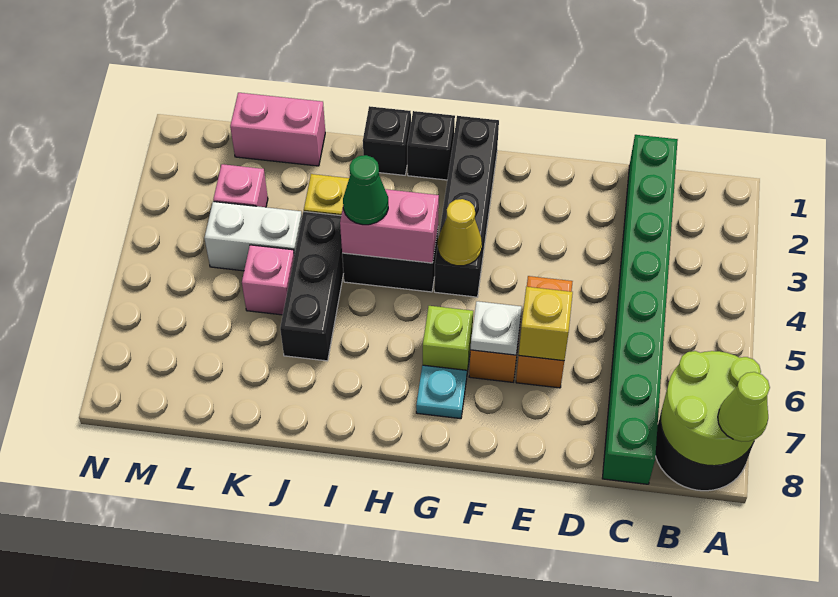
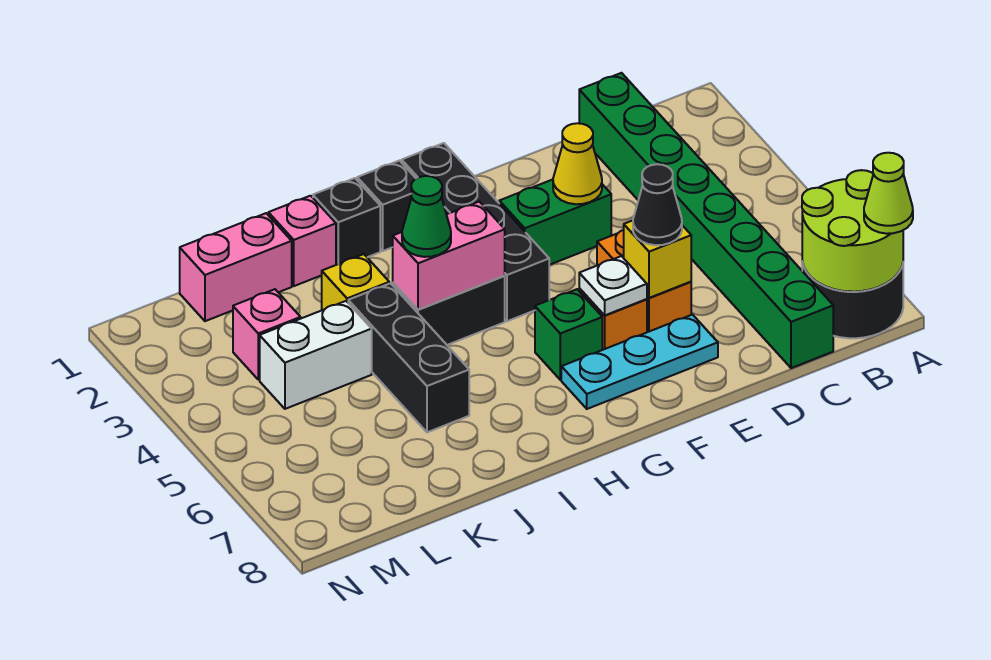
none -> green 1x2 brick [499,180,611,265]
none -> black 1x1 cone [633,164,682,245]
yellow 1x1 cone [438,199,482,266] -> yellow 1x1 cone moved to [553,123,602,204]
lime 1x1 brick [423,306,473,372] -> green 1x1 brick [535,289,602,380]
cyan 1x1 plate [416,365,467,419] -> cyan 1x3 plate [561,315,718,409]
pink 1x1 brick [242,245,294,315] -> pink 1x1 brick moved to [268,196,336,286]

